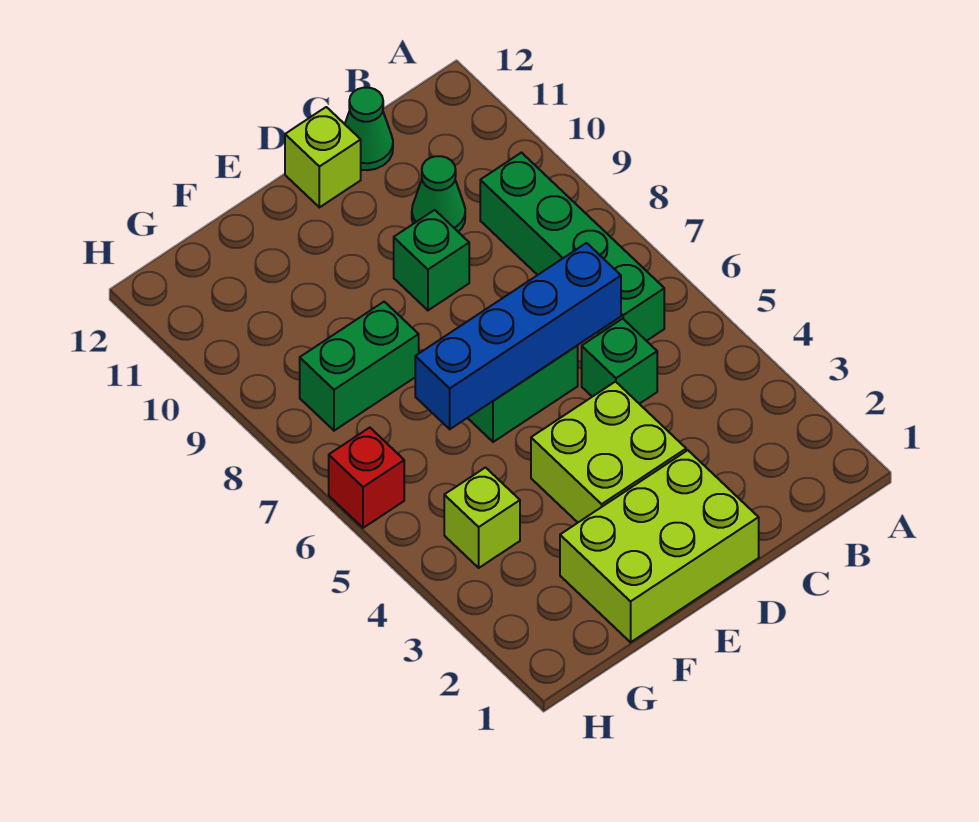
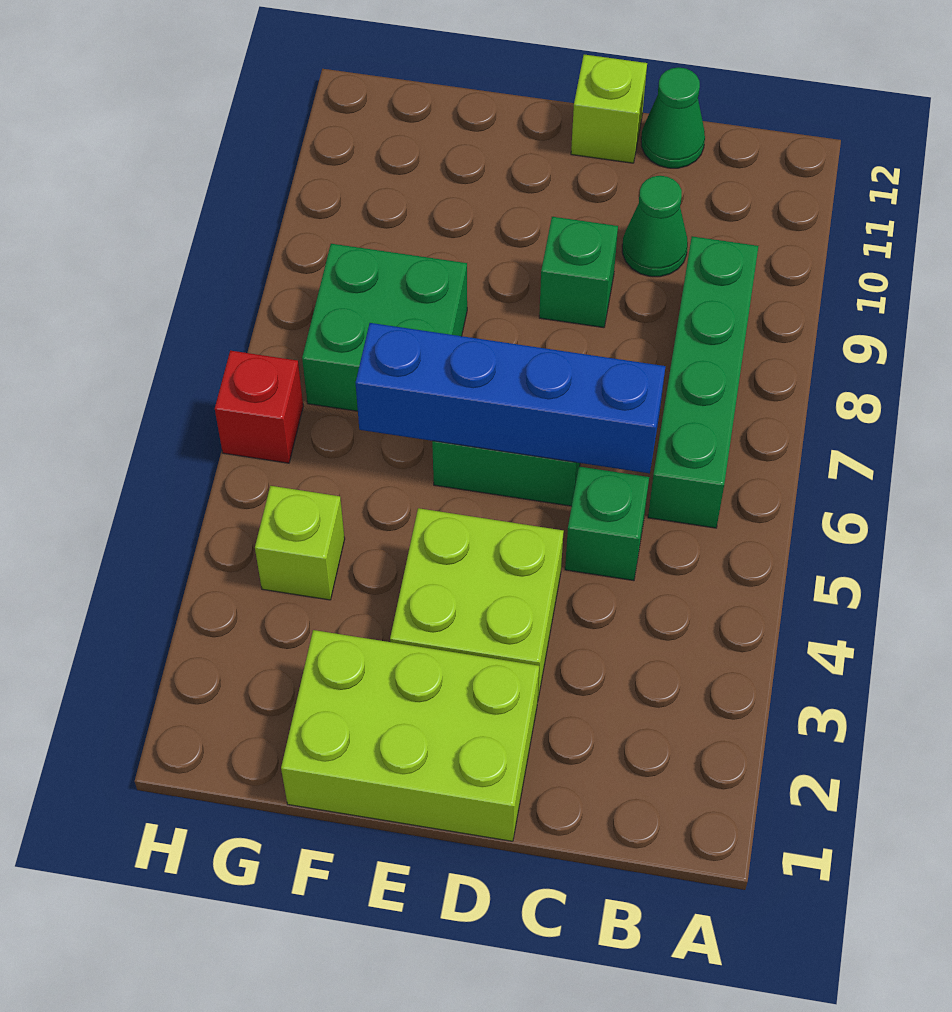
green 1x2 brick [300,302,419,431] -> green 2x2 brick [302,244,467,411]

